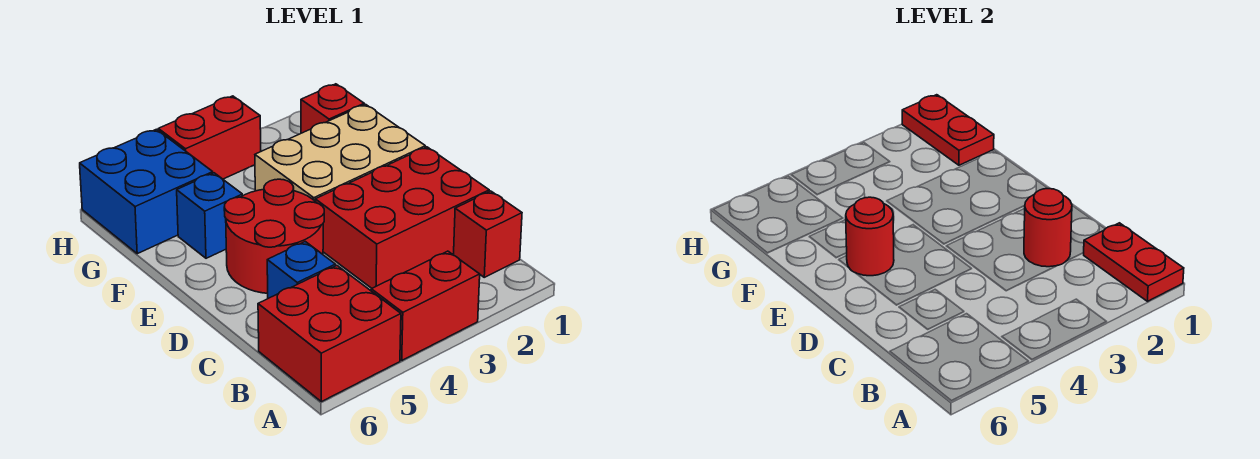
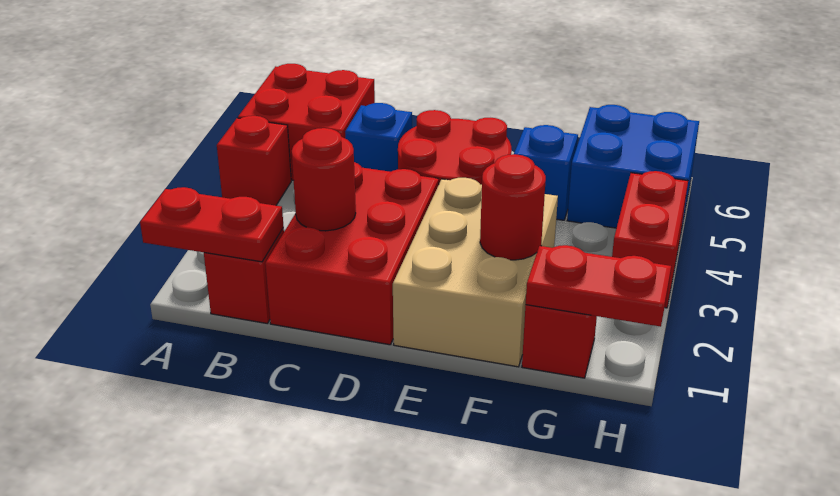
red 1x2 brick [371,251,480,360] -> red 1x1 brick [217,116,291,206]
red 1x1 round brick [846,197,894,276] -> red 1x1 round brick moved to [480,154,546,260]

